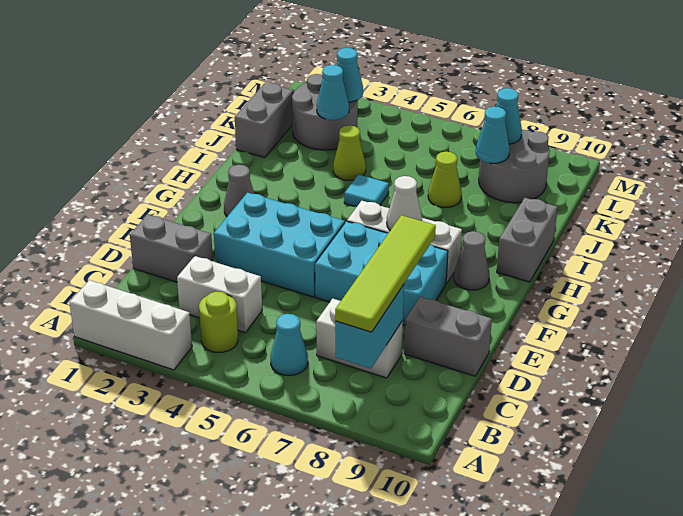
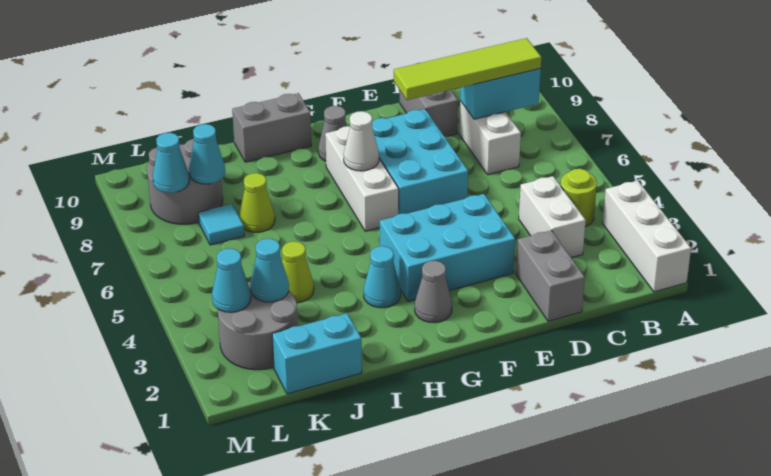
cyan 1x1 cone [271,314,308,375] -> cyan 1x1 cone moved to [364,246,401,308]
cyan 2x3 brick [214,193,345,297] -> cyan 2x3 brick turned to [380,194,515,302]
cyan 1x1 tile [344,175,389,207] -> cyan 1x1 tile moved to [198,204,244,245]
grey 1x2 brick [235,83,293,158] -> cyan 1x2 brick [272,313,362,394]

